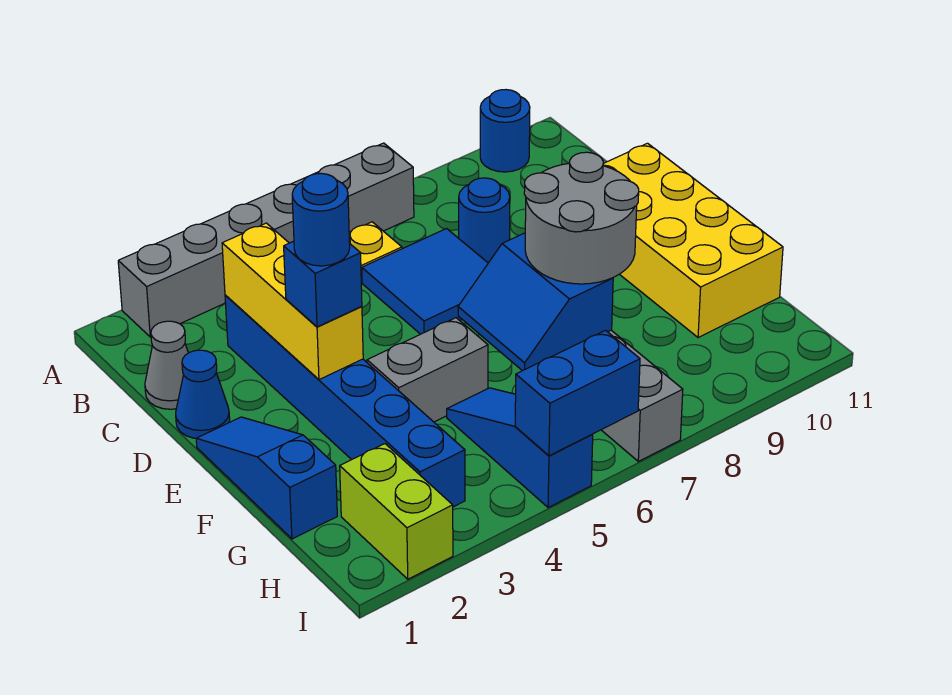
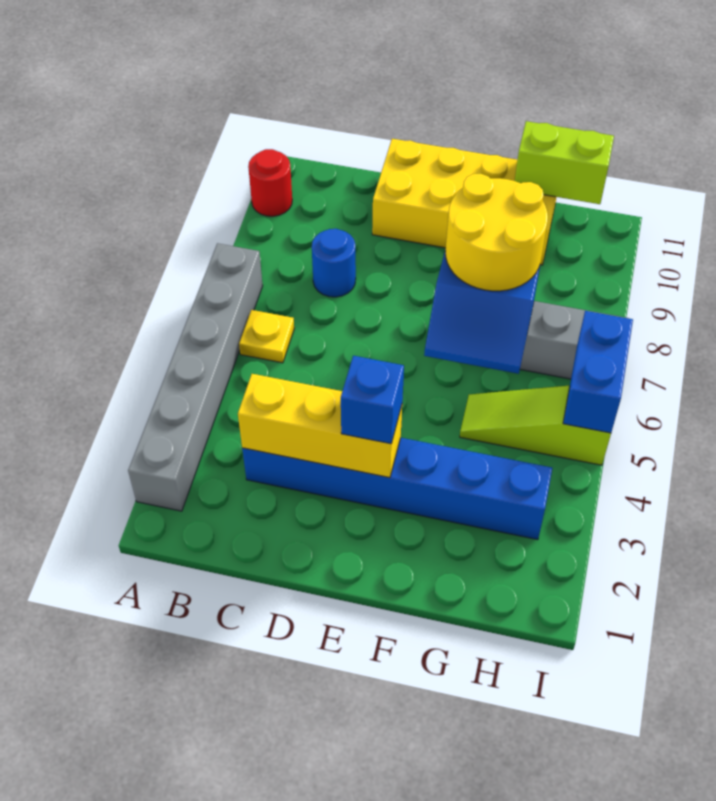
blue 1x1 round brick [480,90,530,172] -> red 1x1 round brick [248,149,292,216]
grey 1x1 cone [145,321,188,409] -> none
blue 2x2 tile [362,229,488,334] -> none
blue 1x1 cone [176,350,230,438] -> none
blue 1x3 slope [196,417,337,539] -> none
blue 1x1 round brick [292,173,350,266] -> none
grey 1x2 brick [367,318,488,422] -> none
grey 2x2 round brick [524,152,639,284] -> yellow 2x2 round brick [445,174,548,291]
blue 1x3 slope [447,388,593,508] -> lime 1x3 slope [460,386,611,465]
lime 1x2 brick [340,444,453,579] -> lime 1x2 brick moved to [515,121,614,204]

